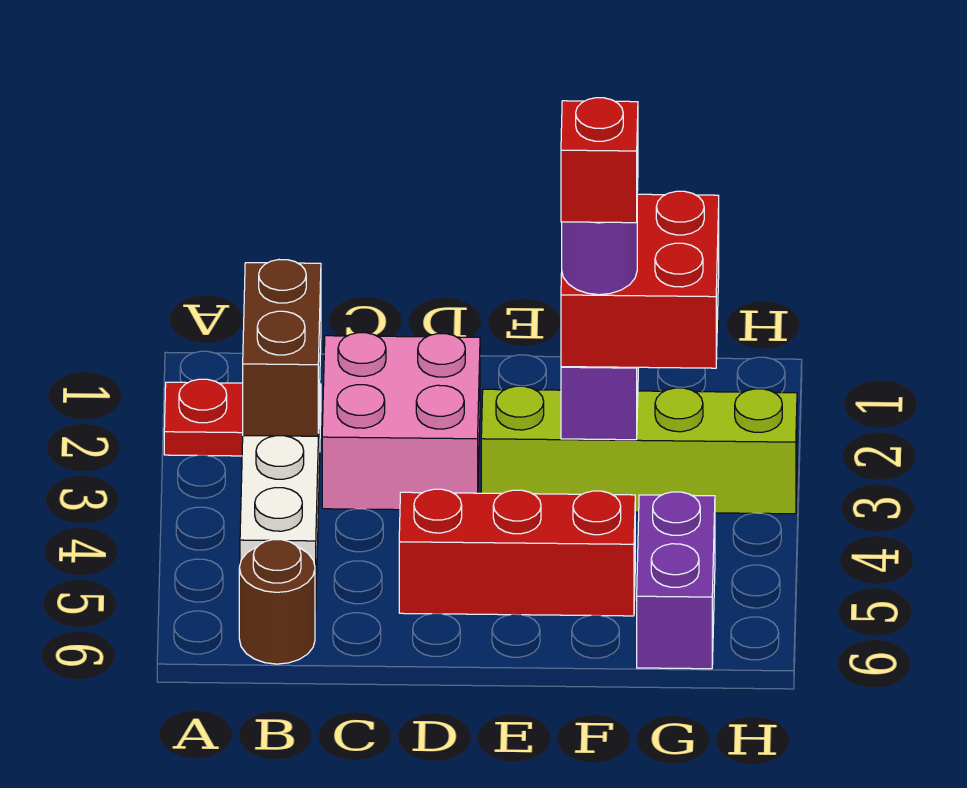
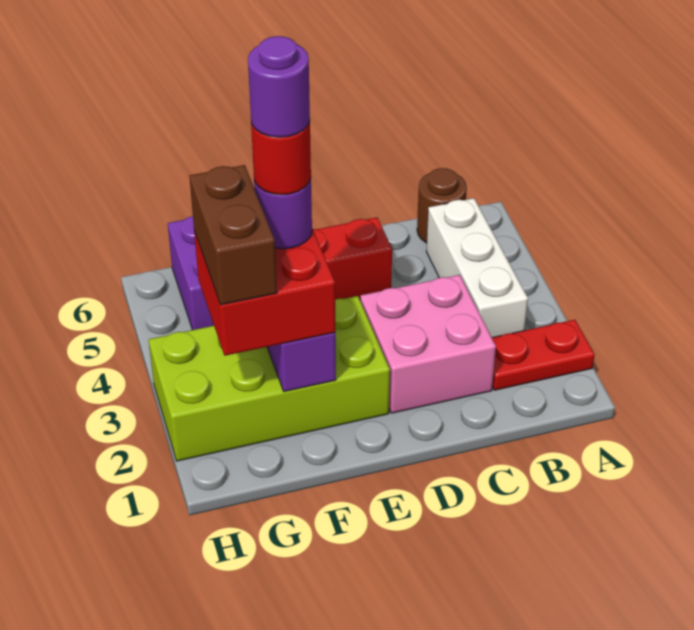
brown 1x2 brick [243,260,321,436] -> brown 1x2 brick moved to [190,165,277,305]
lime 1x4 brick [481,386,797,514] -> lime 2x4 brick [149,296,390,461]
red 1x1 brick [561,98,638,223] -> red 1x1 round brick [251,121,311,195]
none -> purple 1x1 round brick [248,36,310,137]

